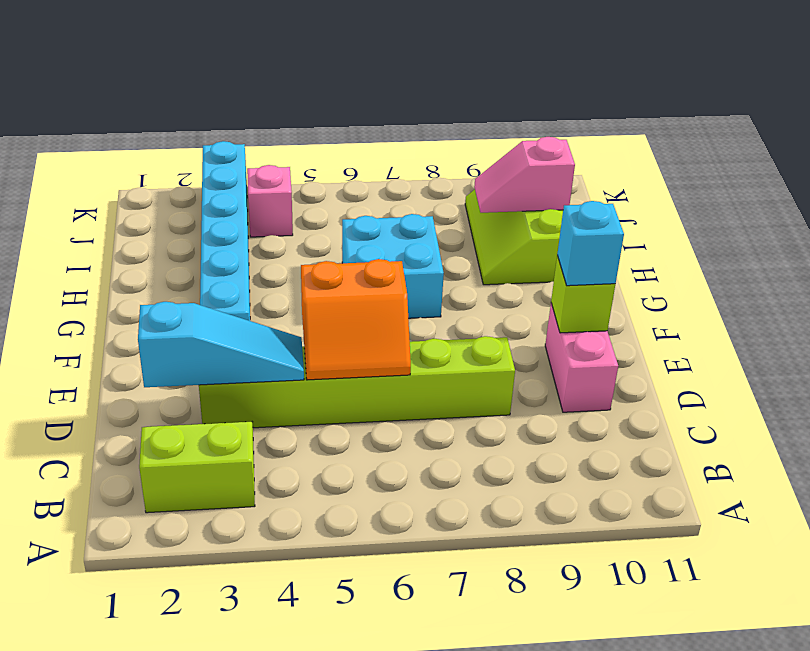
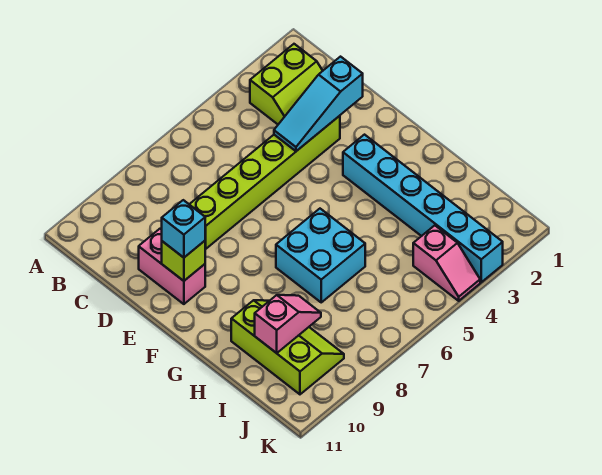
orange 2x2 slope [301,259,411,380] -> none

